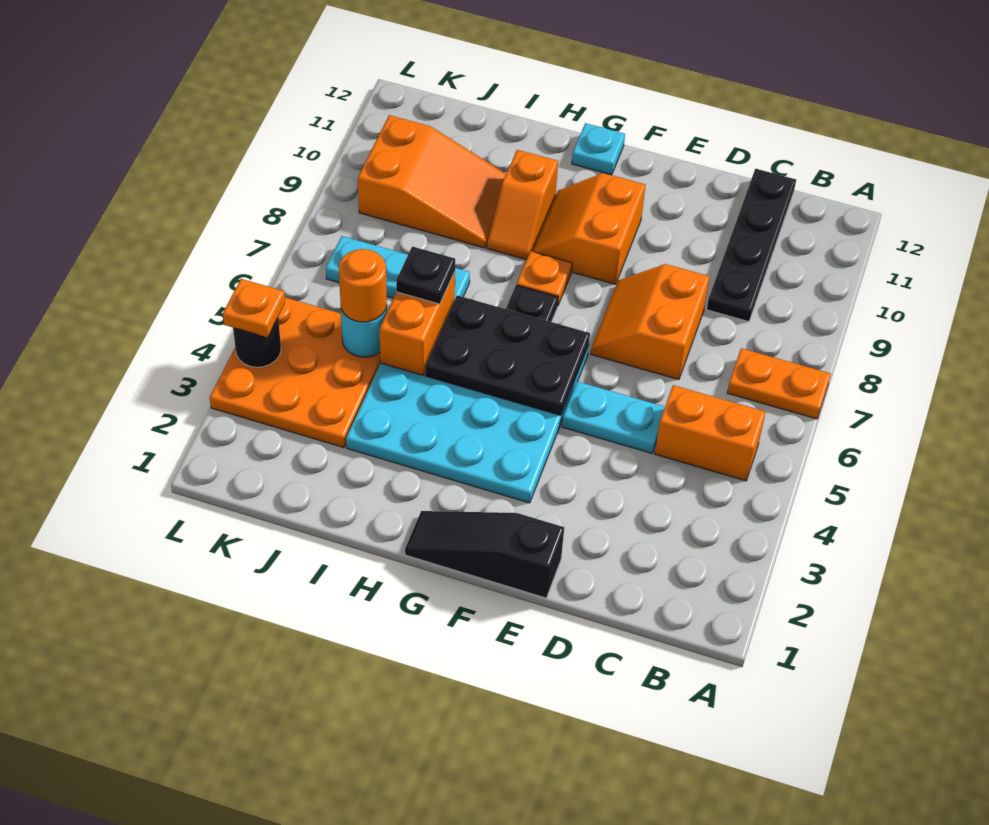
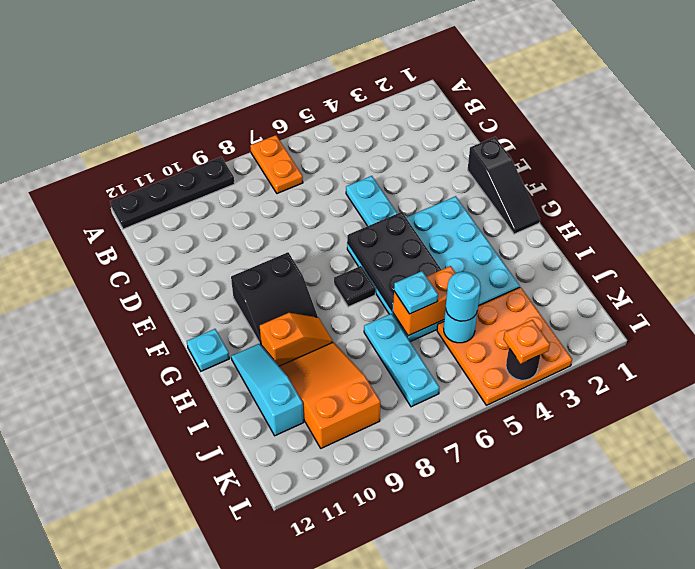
orange 1x2 brick [655,385,765,481] -> none
black 1x4 plate [707,169,796,322] -> black 1x4 plate moved to [110,157,235,229]
orange 2x2 slope [591,264,710,380] -> none
orange 2x2 slope [532,173,645,284] -> black 2x2 slope [231,252,318,344]
orange 1x1 plate [517,251,572,306] -> none
none -> cyan 1x3 slope [231,343,304,436]
black 1x1 plate [396,247,455,304] -> cyan 1x1 plate [394,271,438,314]
orange 1x1 round brick [339,249,387,322] -> cyan 1x1 round brick [446,272,481,321]

